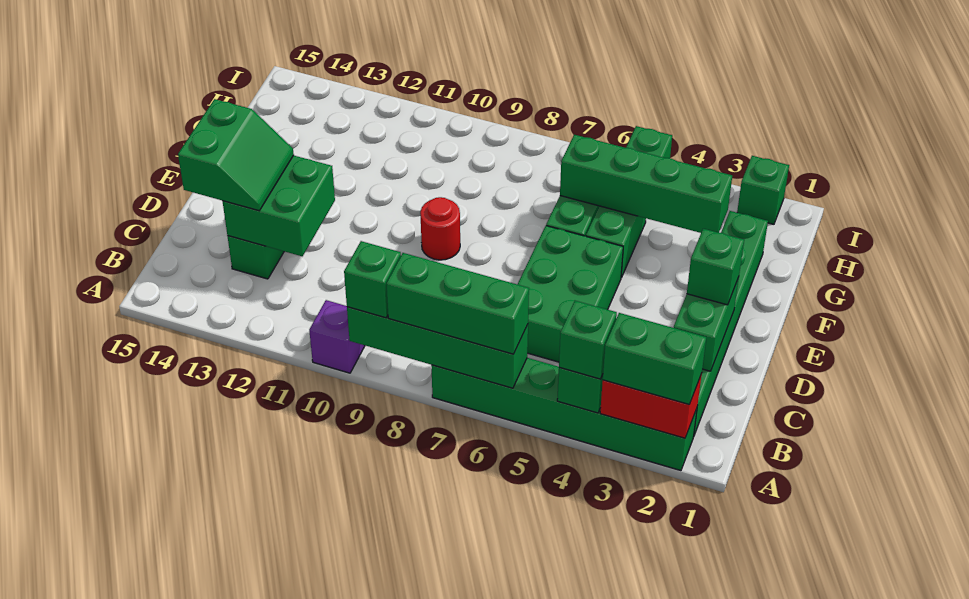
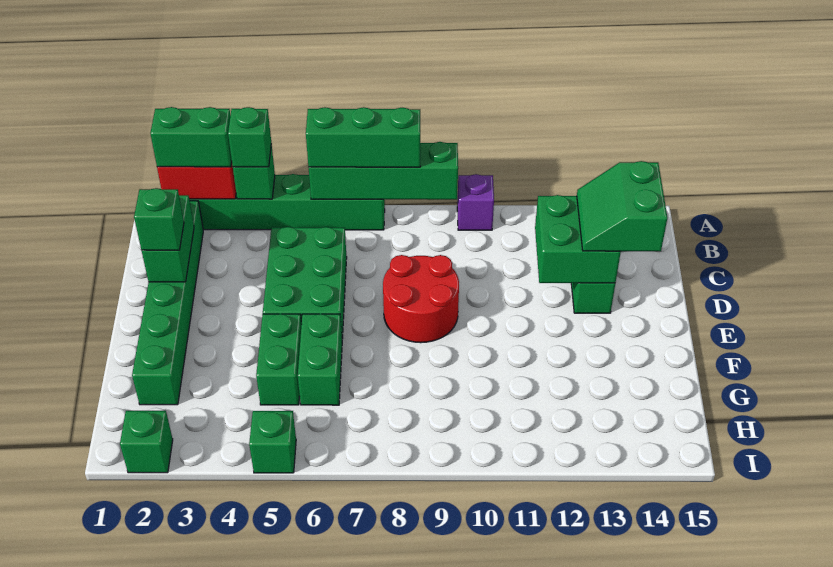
green 1x1 brick [344,241,401,318] -> none
red 1x1 round brick [420,197,460,260] -> red 2x2 round brick [383,255,459,343]
green 1x4 brick [560,135,732,233] -> none

